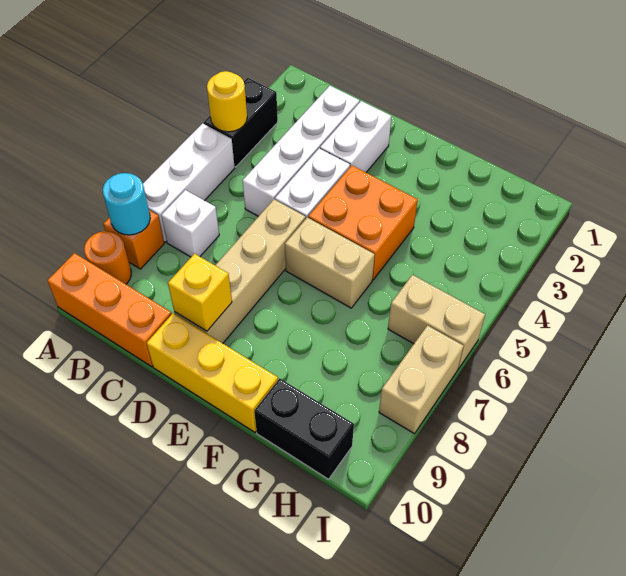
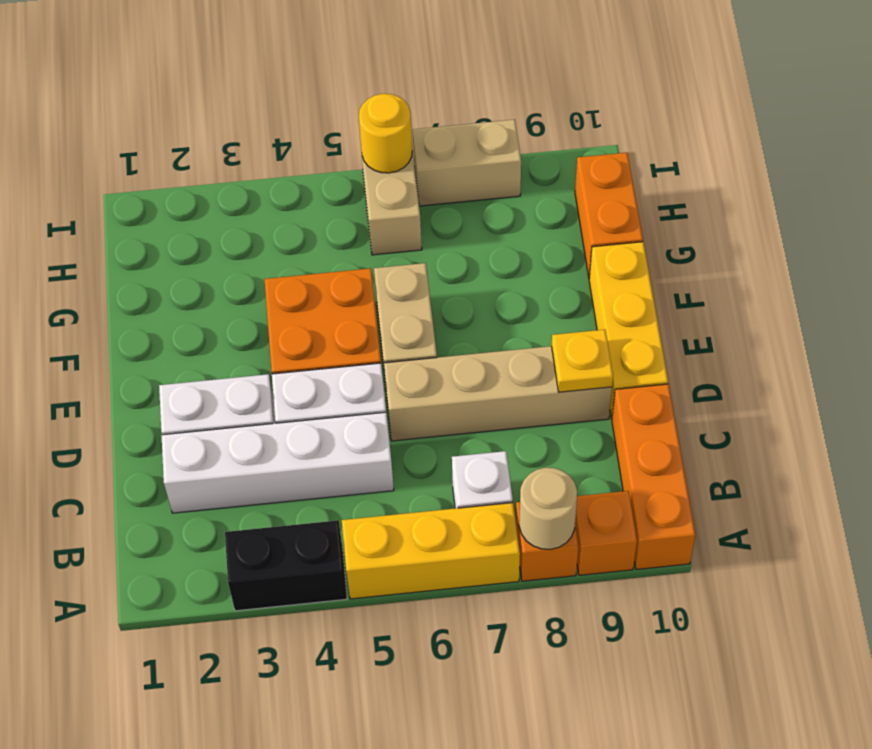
yellow 1x1 round brick [207,71,247,132] -> yellow 1x1 round brick moved to [359,94,412,173]
white 1x3 brick [143,123,235,242] -> yellow 1x3 brick [342,503,520,599]
cyan 1x1 round brick [103,173,150,235] -> tan 1x1 round brick [519,468,577,549]
orange 1x1 round brick [84,231,131,284] -> orange 1x1 brick [575,491,637,575]
yellow 1x1 brick [168,254,232,331] -> yellow 1x1 plate [552,330,613,392]
black 1x2 brick [254,378,354,479] -> orange 1x2 brick [575,153,643,278]

